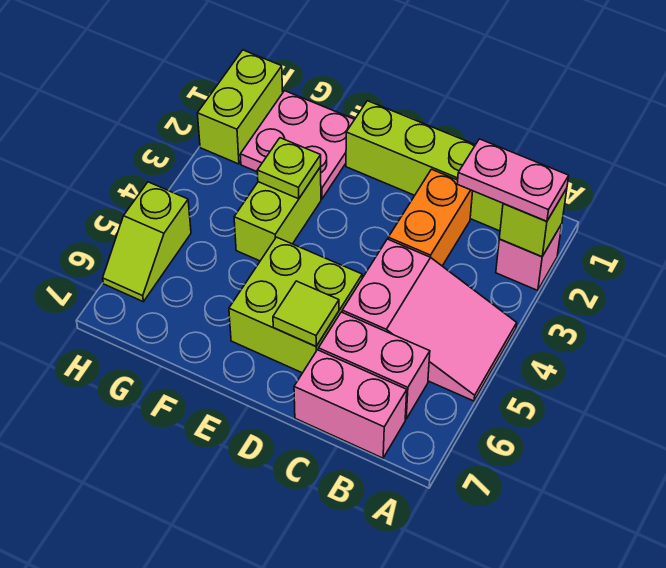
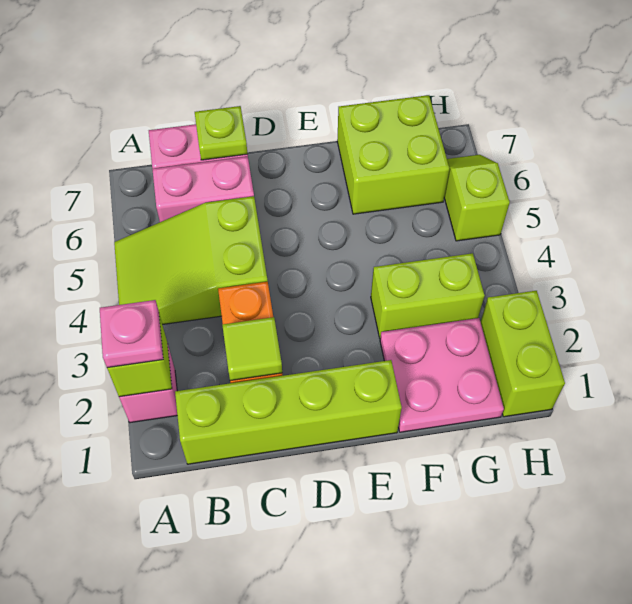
pink 1x2 plate [457,139,569,221] -> pink 1x1 plate [100,300,163,368]
pink 2x3 slope [342,239,517,401] -> lime 2x3 slope [114,196,268,325]
lime 2x2 brick [229,237,362,373] -> lime 2x2 brick moved to [337,95,449,214]
lime 1x1 tile [273,281,339,346] -> lime 1x1 tile moved to [222,317,282,381]
lime 1x2 brick [234,167,321,261] -> lime 1x2 brick turned to [371,253,485,338]
lime 1x1 plate [257,138,321,199] -> lime 1x1 plate moved to [195,106,247,160]

